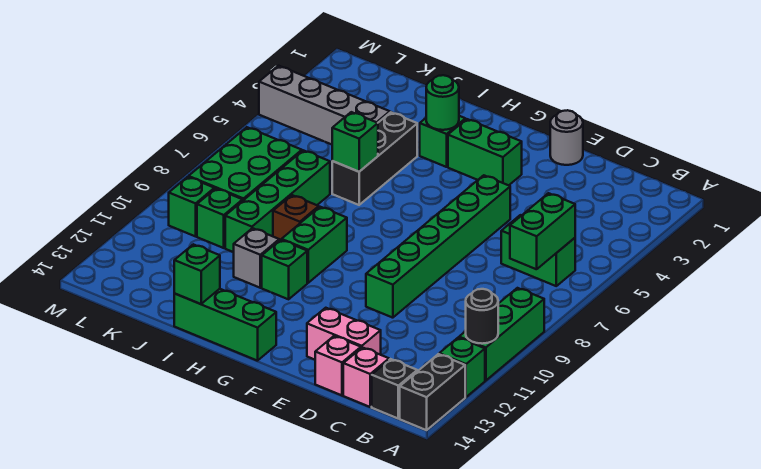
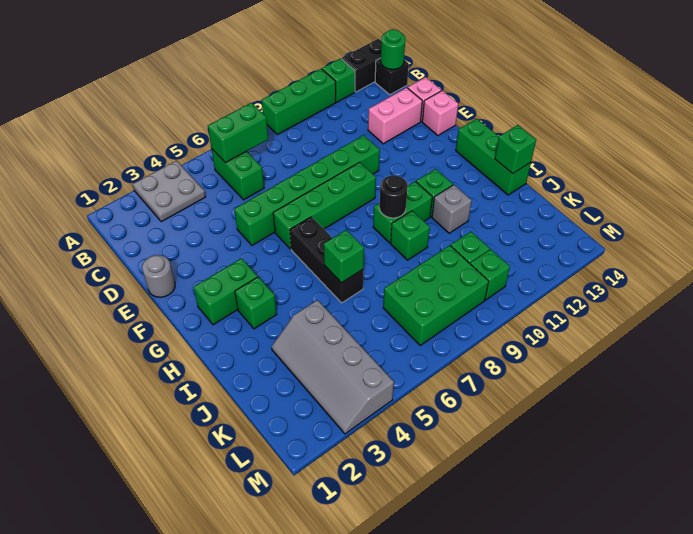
none -> grey 2x2 plate [133,161,206,222]
black 1x1 round brick [466,289,498,344] -> black 1x1 round brick moved to [379,175,408,218]
pink 1x1 brick [343,347,389,407] -> pink 1x1 brick moved to [422,91,458,135]
pink 1x2 brick [307,308,381,360] -> pink 1x2 brick turned to [368,88,422,144]
green 1x2 brick [448,119,522,185] -> green 1x2 brick turned to [193,258,257,325]
green 1x1 round brick [426,75,459,130] -> green 1x1 round brick moved to [381,29,405,69]
black 1x3 brick [332,112,417,205] -> black 1x3 brick turned to [290,217,364,303]
brown 1x1 brick [273,195,319,241] -> green 1x1 brick [391,211,430,260]
green 1x4 brick [225,150,330,252] -> green 1x4 brick moved to [273,162,376,249]

